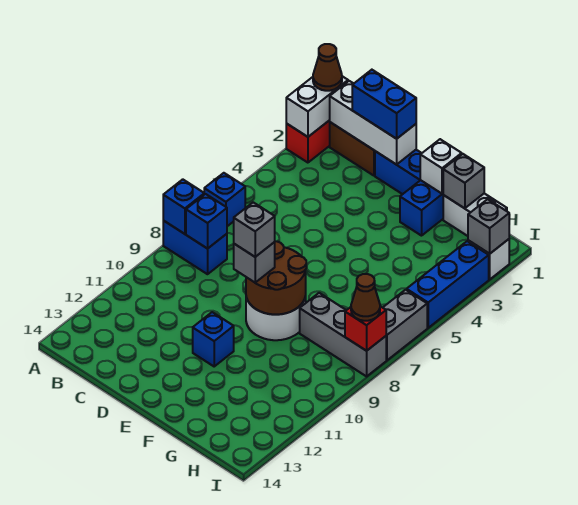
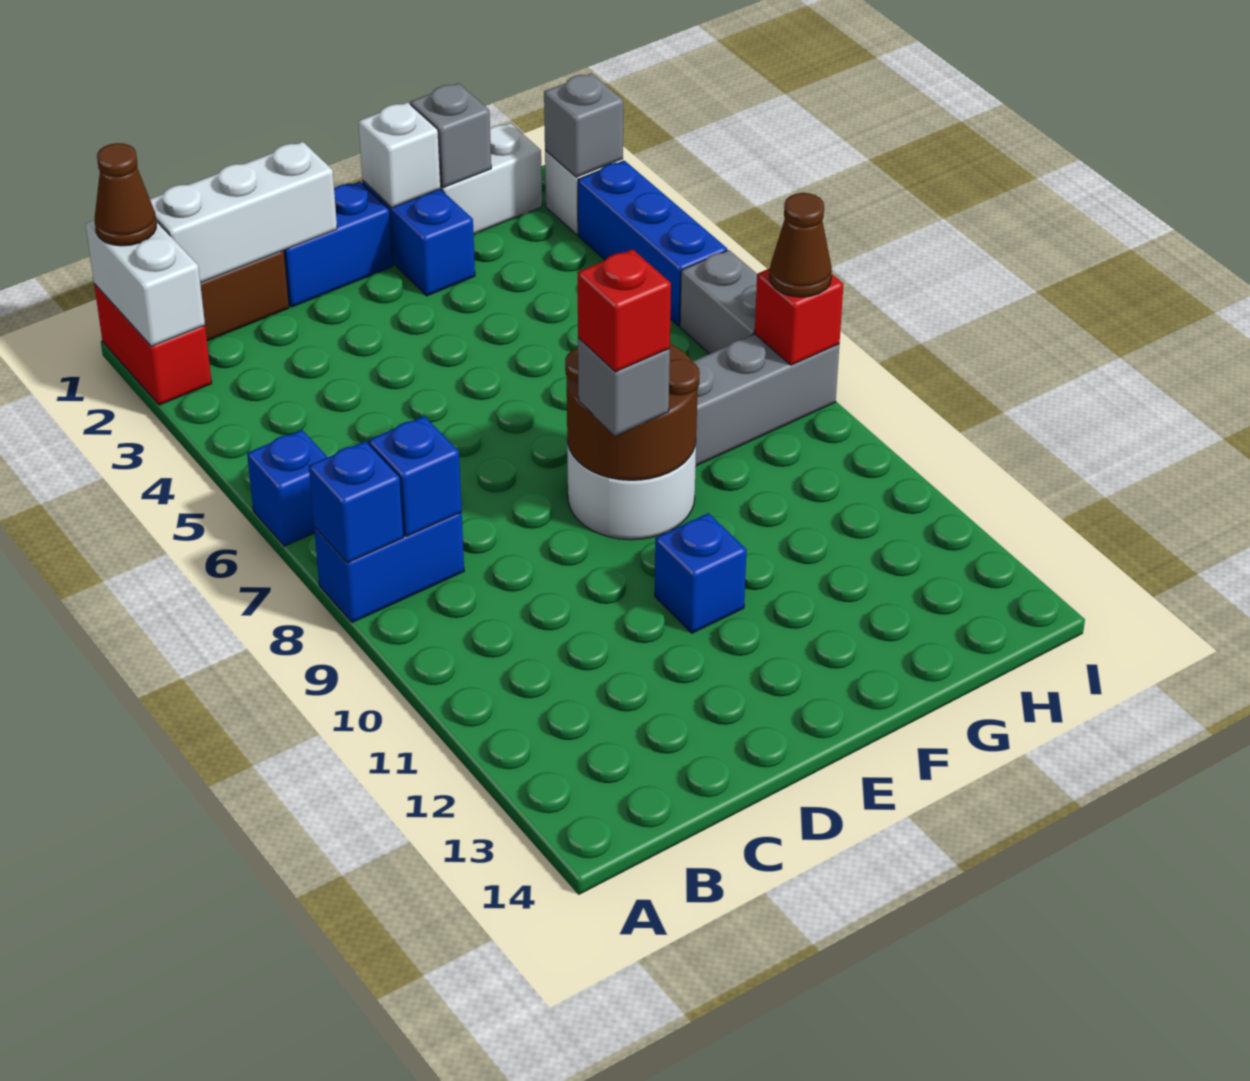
blue 1x2 brick [352,70,416,139] -> none
grey 1x1 brick [234,202,275,257] -> red 1x1 brick [577,249,671,372]

